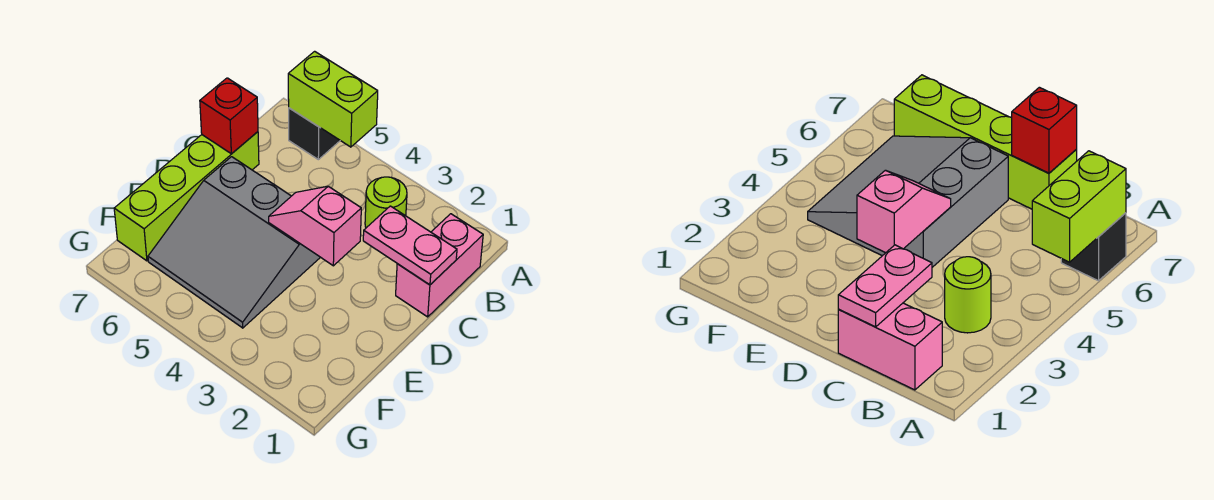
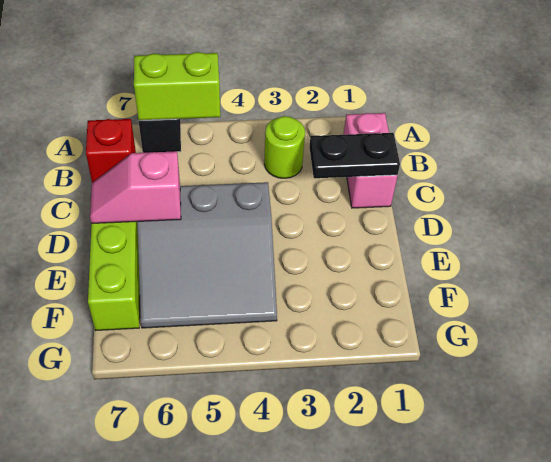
pink 1x2 plate [363,206,457,285] -> black 1x2 plate [309,133,400,178]
pink 1x2 slope [269,186,361,266] -> pink 1x2 slope moved to [90,151,181,224]

